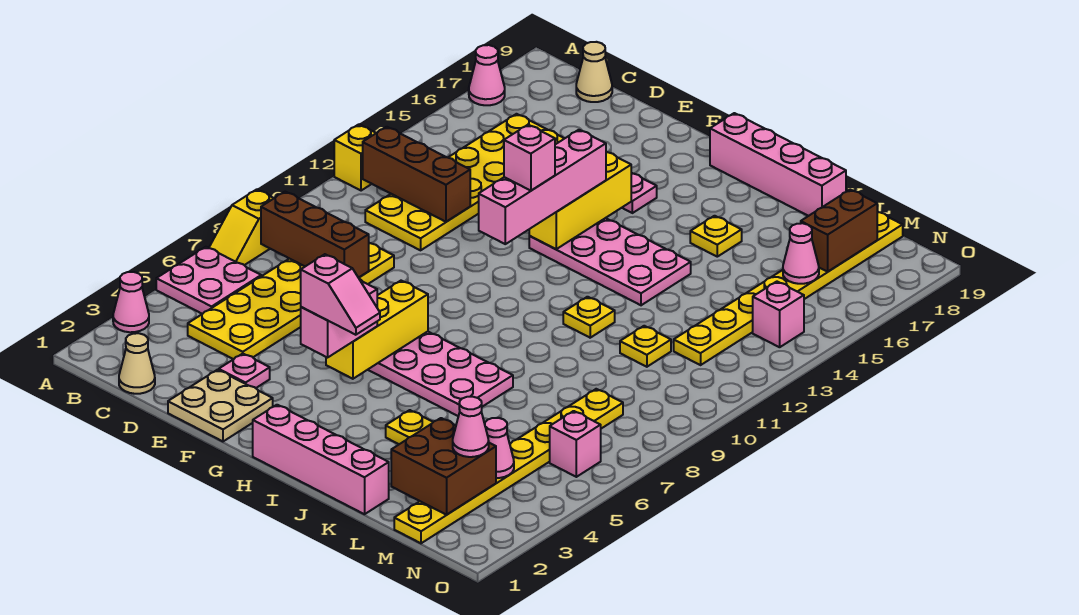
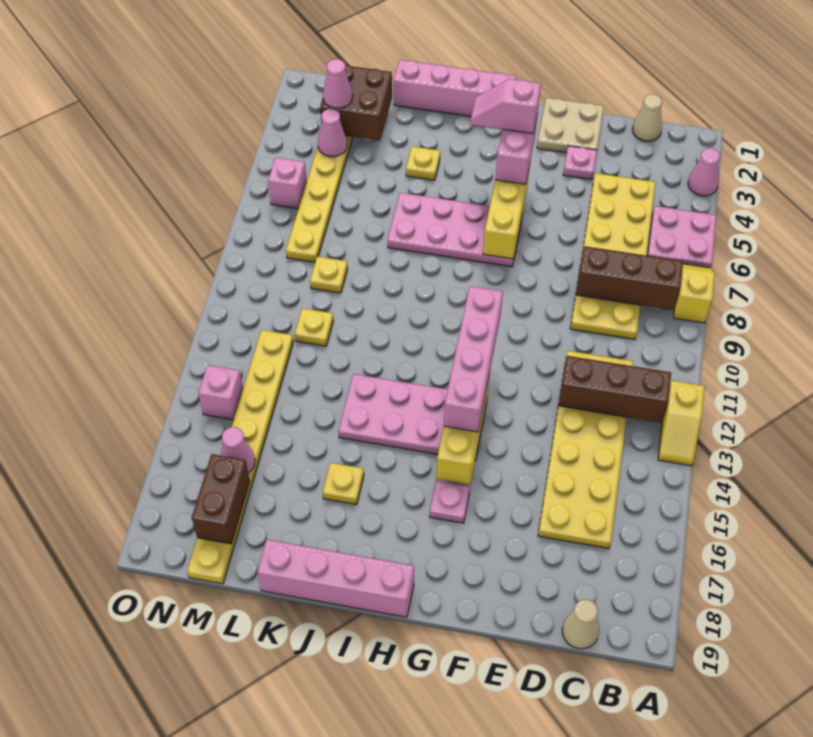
pink 1x1 cone [469,45,505,105] -> none
pink 1x1 brick [504,125,555,191] -> none
yellow 1x1 plate [563,297,615,338] -> yellow 1x1 plate moved to [310,257,348,293]

